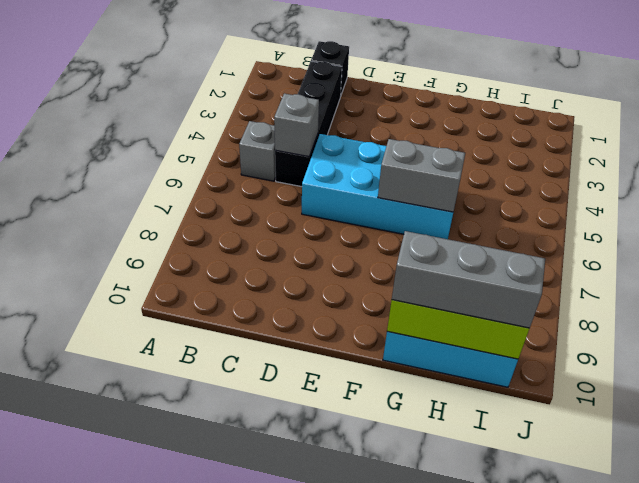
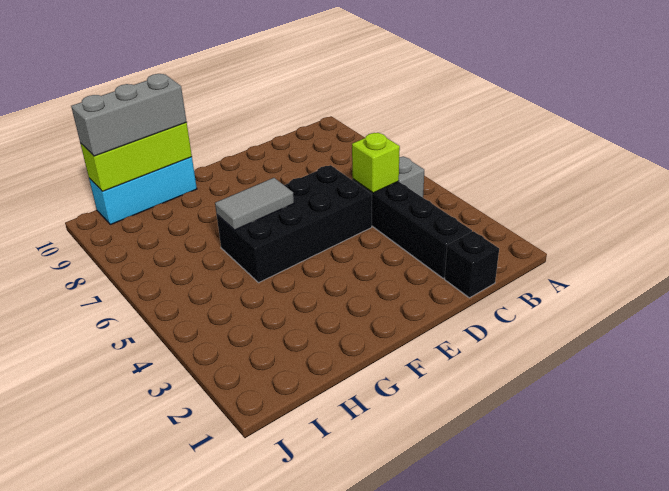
grey 1x1 brick [274,94,319,157] -> lime 1x1 brick [352,133,400,193]
cyan 2x4 brick [302,134,453,239] -> black 2x4 brick [217,165,372,283]
grey 1x2 brick [378,139,465,212] -> grey 1x2 tile [215,178,294,230]

